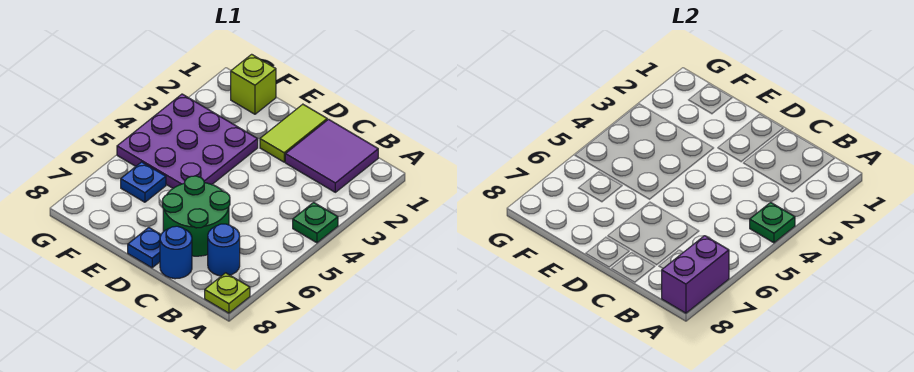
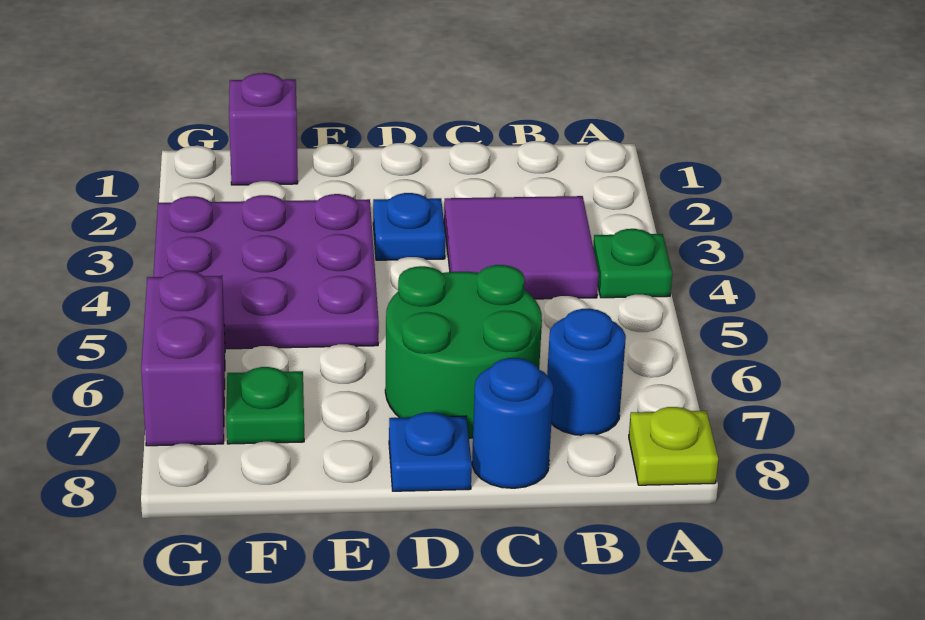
green 1x1 plate [750,202,795,243] -> green 1x1 plate moved to [226,367,304,444]
purple 1x2 brick [662,236,729,313] -> purple 1x2 brick moved to [141,271,225,446]
purple 2x2 tile [285,119,378,192] -> purple 2x2 tile moved to [444,196,599,299]
lime 1x2 tile [260,104,327,162] -> none
lime 1x1 brick [231,54,276,114] -> purple 1x1 brick [229,73,298,185]
blue 1x1 plate [121,162,166,202] -> blue 1x1 plate moved to [373,193,445,260]

